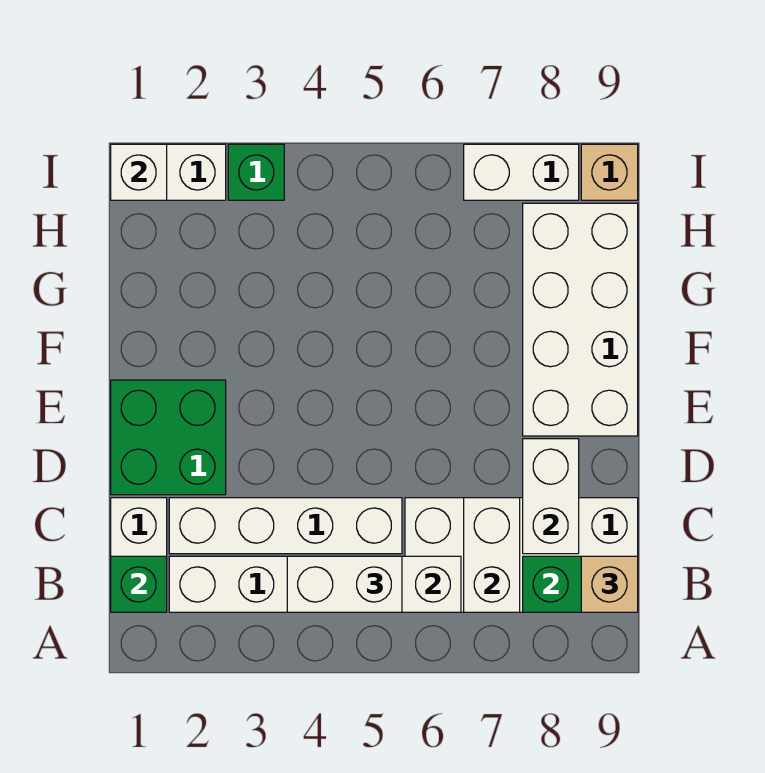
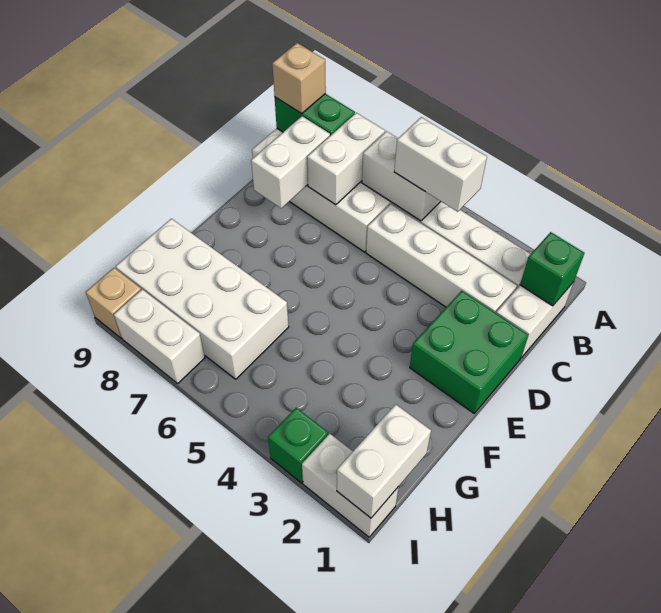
white 2x4 brick [523,203,638,436] -> white 2x4 brick turned to [116,219,289,379]
white 1x1 brick [111,144,167,200] -> white 1x2 brick [337,404,431,518]

